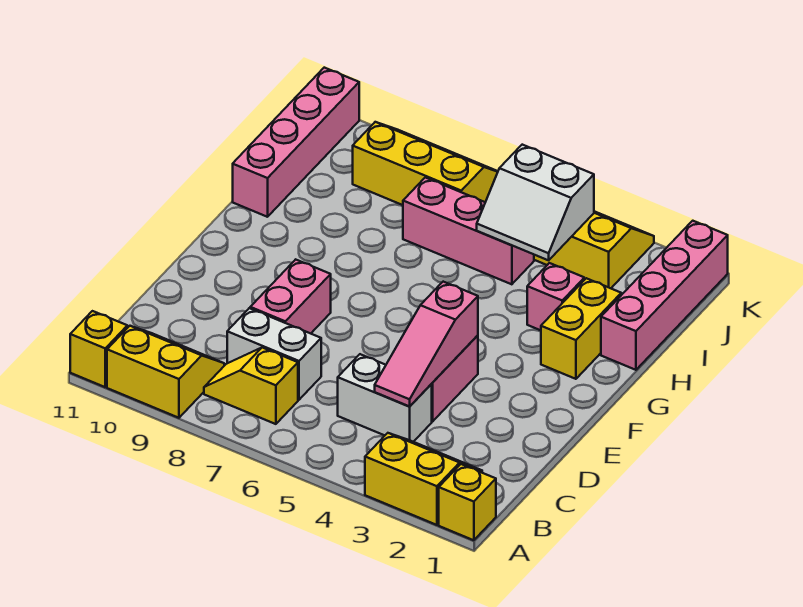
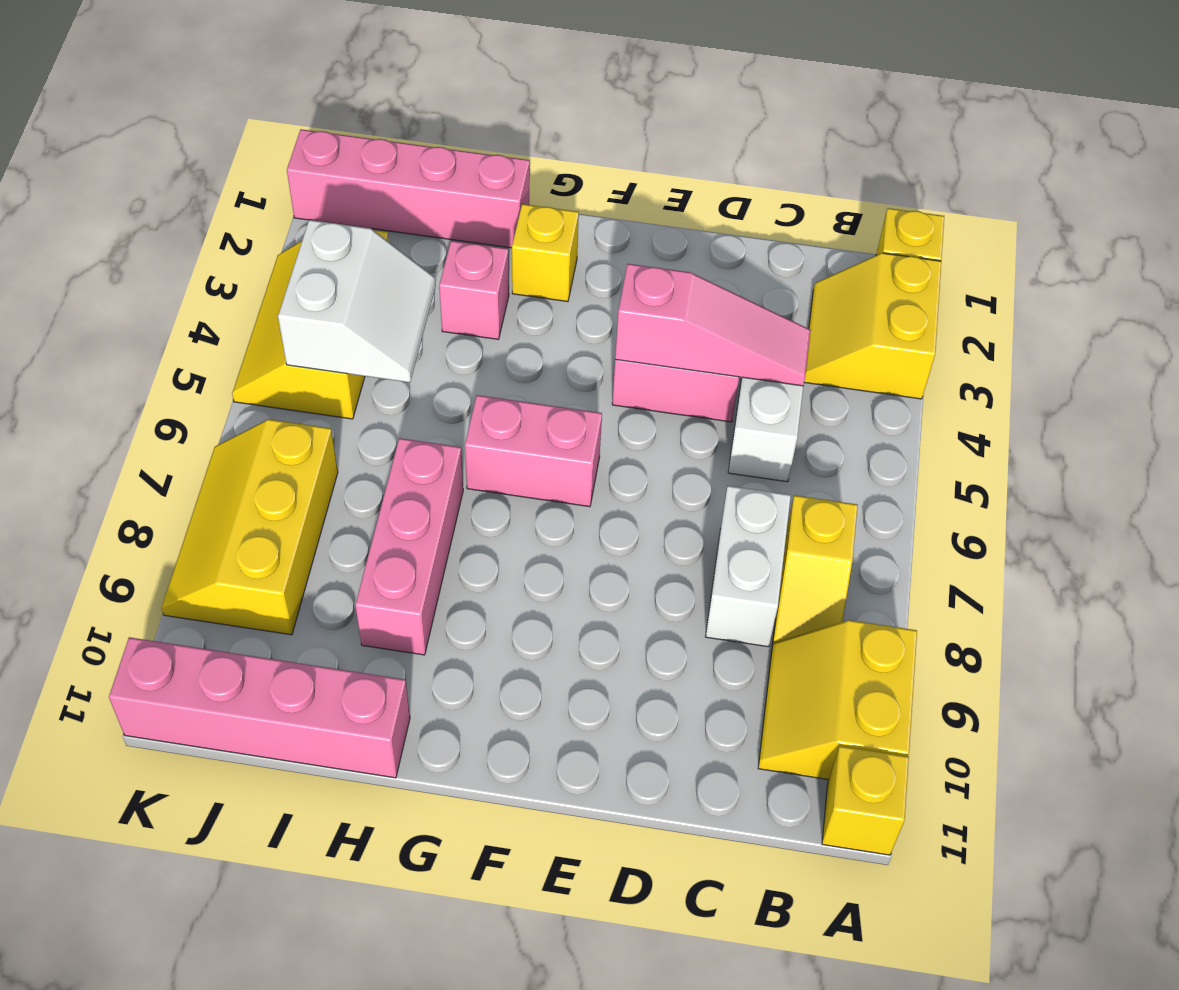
pink 1x2 brick [250,260,331,334] -> pink 1x2 brick moved to [465,395,602,507]
yellow 1x2 brick [541,278,621,379] -> yellow 1x1 brick [512,204,579,302]
pink 1x3 brick [403,177,534,284] -> pink 1x3 brick moved to [355,438,463,655]

